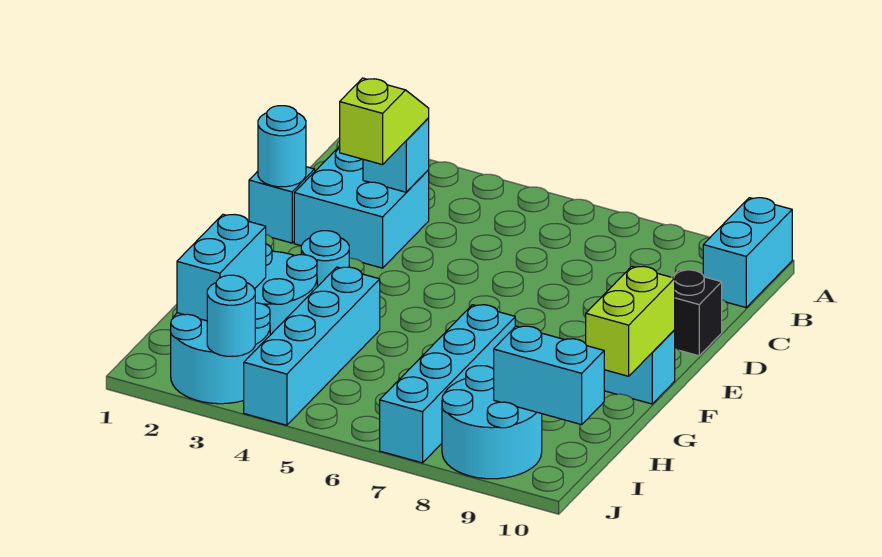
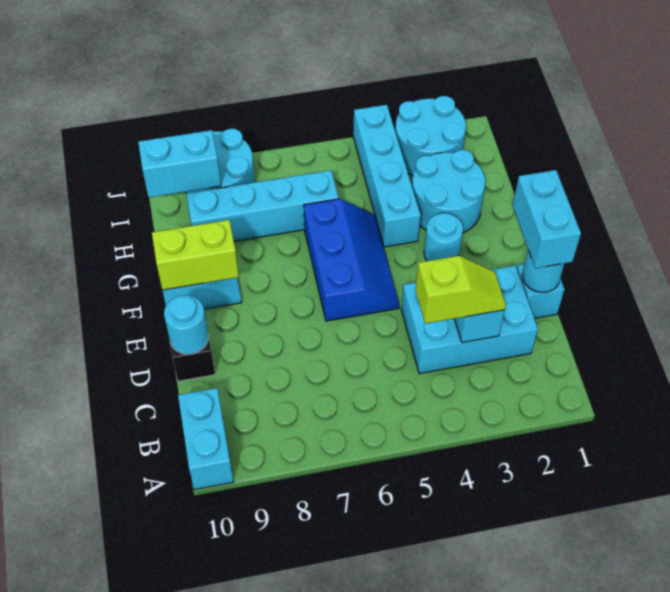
cyan 2x2 brick [294,146,429,268] -> cyan 2x3 brick [401,265,538,374]
lime 1x2 slope [340,78,429,165] -> lime 1x2 slope turned to [416,256,506,324]
none -> blue 2x3 slope [304,199,399,321]
lime 1x2 brick [585,266,675,376] -> lime 1x2 brick turned to [152,220,239,290]
cyan 1x4 brick [380,305,515,463] -> cyan 1x4 brick turned to [186,170,339,241]
cyan 1x2 brick [177,214,266,321] -> cyan 1x2 brick moved to [513,170,581,268]
cyan 1x1 round brick [207,275,255,356] -> cyan 1x1 round brick moved to [164,295,208,354]

